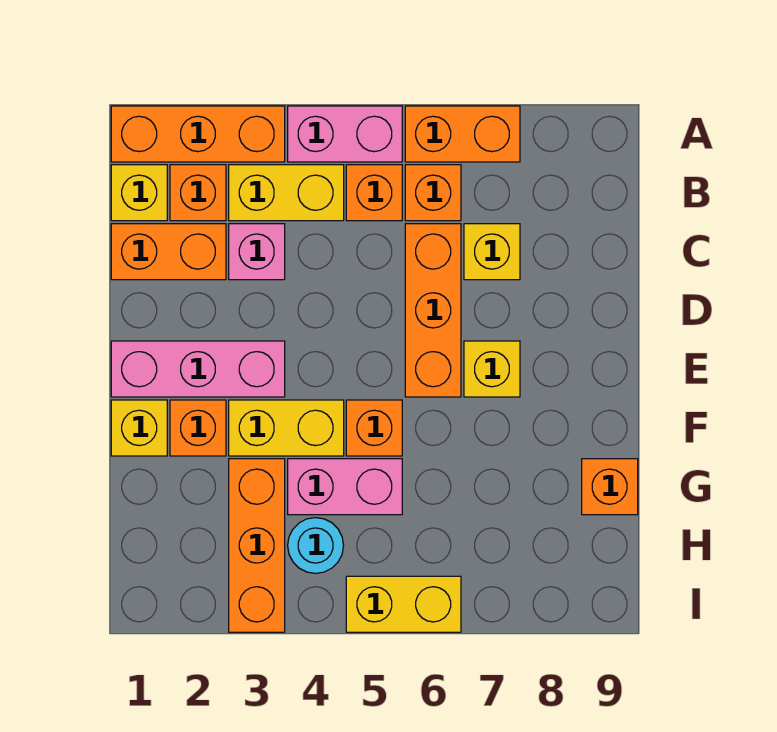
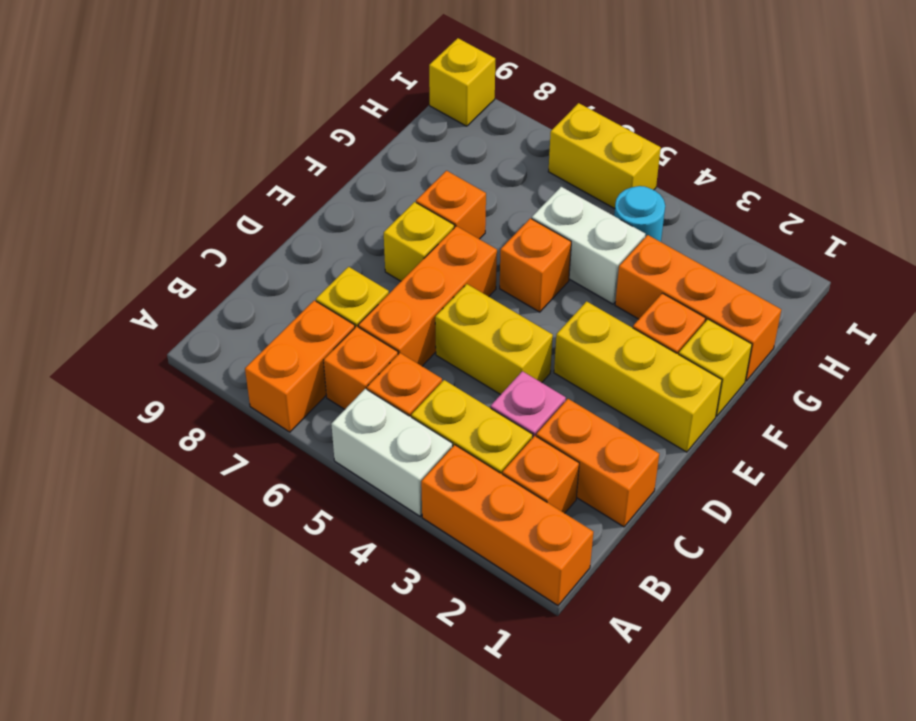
pink 1x2 brick [288,106,402,162] -> white 1x2 brick [331,389,453,516]
orange 1x2 brick [405,106,520,162] -> orange 1x2 brick turned to [245,300,355,432]
yellow 1x1 brick [111,165,167,221] -> yellow 1x1 brick moved to [429,38,495,126]
pink 1x3 brick [111,341,285,397] -> yellow 1x3 brick [554,301,722,452]
yellow 1x2 brick [229,400,344,456] -> yellow 1x2 brick moved to [435,284,553,395]
orange 1x3 brick [229,459,285,632] -> orange 1x3 brick turned to [615,235,781,381]
pink 1x2 brick [288,459,402,515] -> white 1x2 brick [532,187,645,304]
orange 1x1 brick [582,459,638,515] -> orange 1x1 brick moved to [416,171,486,239]

